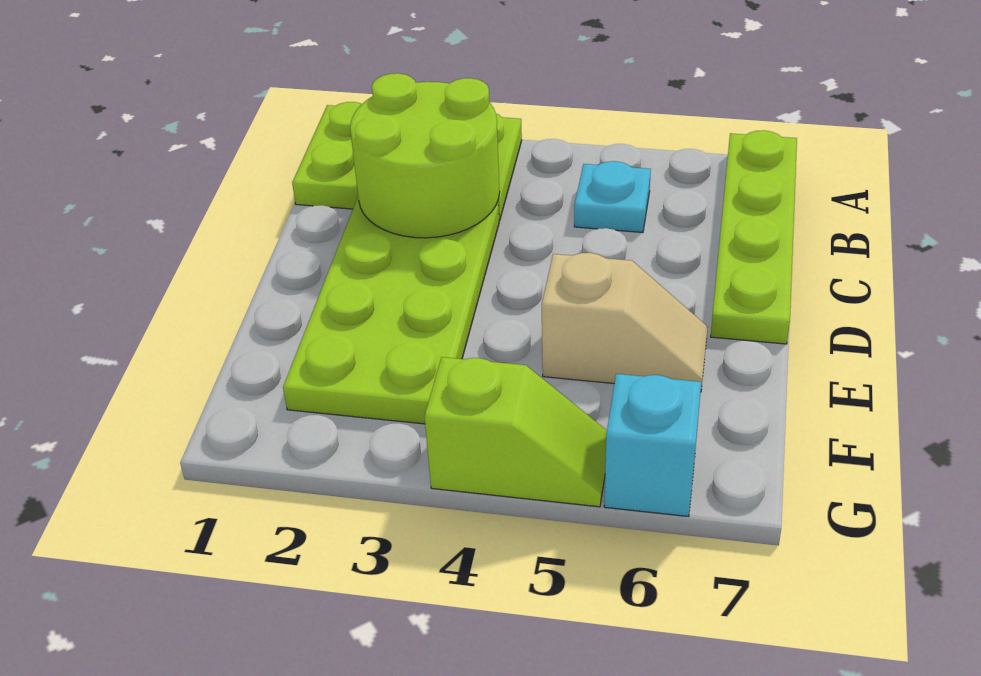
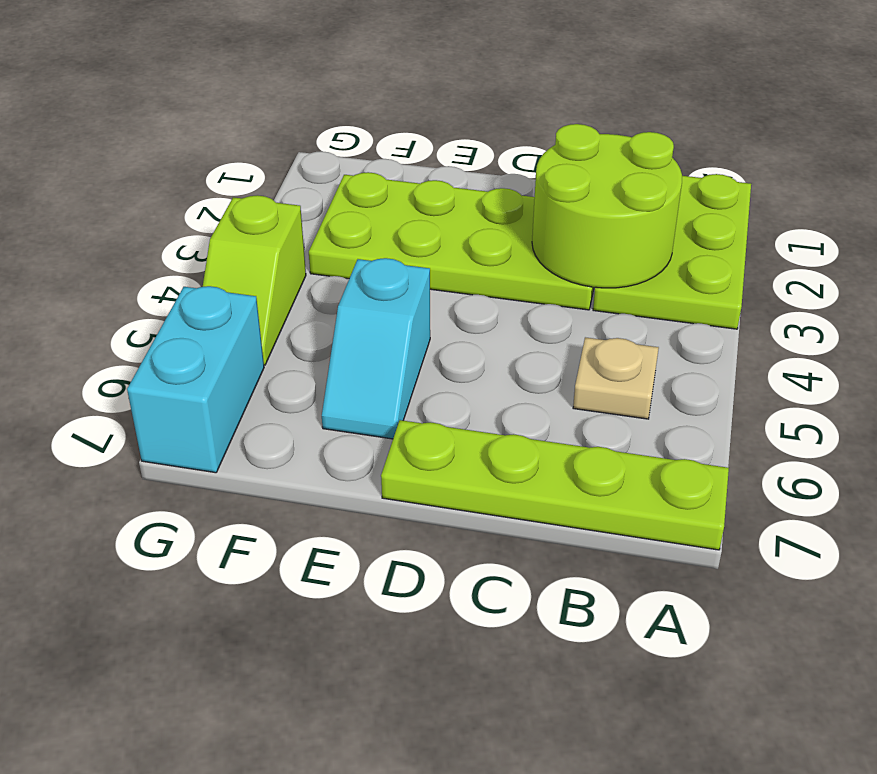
cyan 1x1 plate [574,161,651,233] -> tan 1x1 plate [573,337,659,419]
tan 1x2 slope [542,253,708,389] -> cyan 1x2 slope [322,258,430,439]
cyan 1x1 brick [604,374,701,517] -> cyan 1x2 brick [127,286,264,473]

